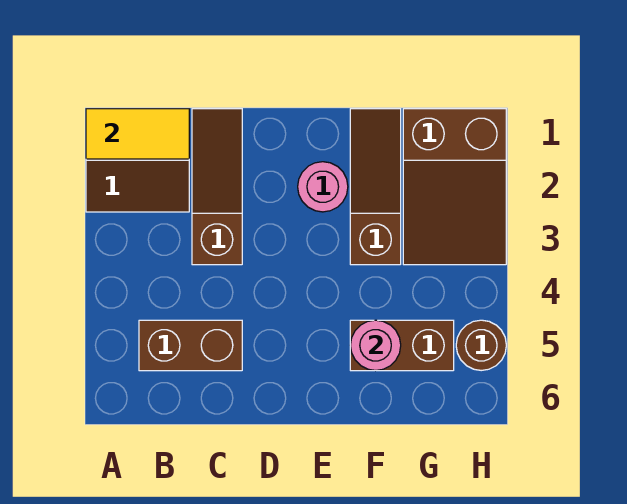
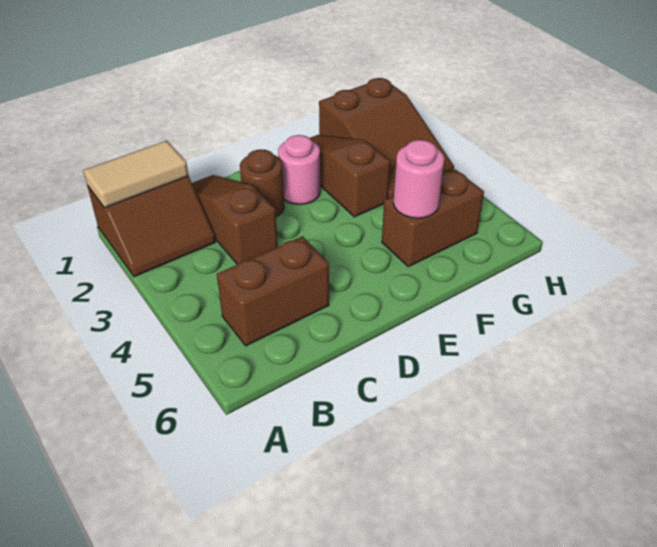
yellow 1x2 tile [86,109,189,159] -> tan 1x2 tile [83,141,188,208]
brown 1x1 round brick [456,320,506,371] -> brown 1x1 round brick moved to [240,149,284,217]

